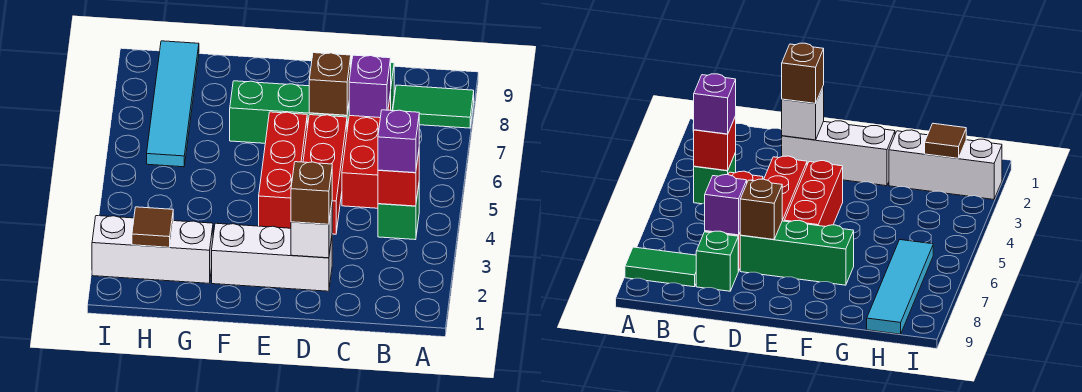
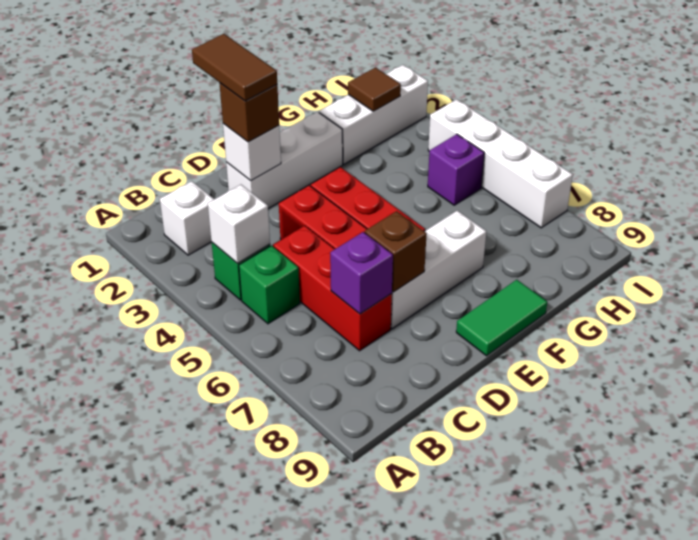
green 1x2 tile [393,85,474,128] -> green 1x2 tile moved to [456,280,547,356]
none -> white 1x1 brick [160,181,214,255]
red 1x1 brick [378,152,419,206] -> white 1x1 brick [208,185,270,263]
purple 1x1 brick [378,110,419,173] -> purple 1x1 brick moved to [428,134,484,205]
green 1x1 brick [696,231,738,291] -> green 1x1 brick moved to [239,246,300,324]
none -> brown 1x2 tile [192,34,277,101]
green 1x3 brick [230,81,349,143] -> white 1x3 brick [391,211,486,329]
cyan 1x4 tile [147,41,199,167] -> none
none -> white 1x4 brick [428,99,573,228]

